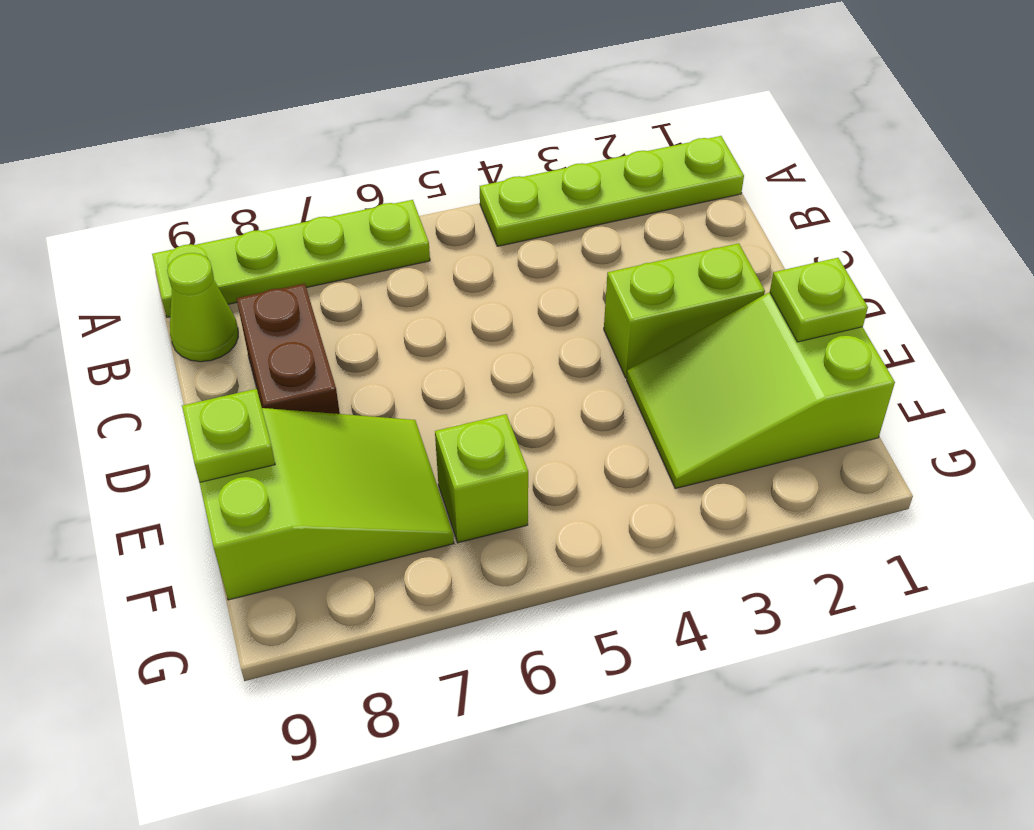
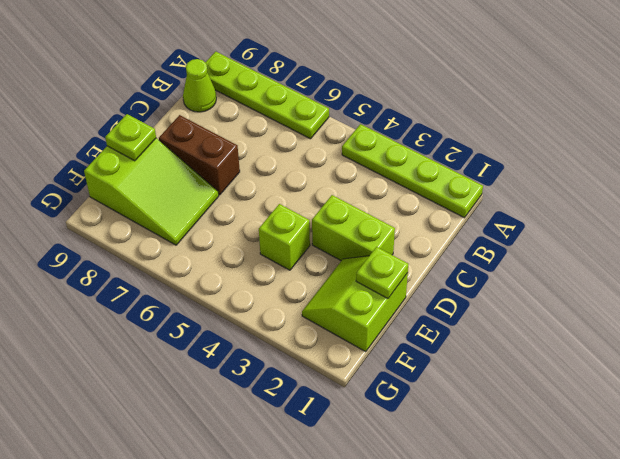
brown 1x2 brick [236,283,340,414] -> brown 1x2 brick turned to [159,115,240,195]
lime 2x3 slope [627,292,895,489] -> lime 2x2 slope [302,256,408,352]
lime 1x1 brick [435,414,528,543] -> lime 1x1 brick moved to [259,204,310,270]

